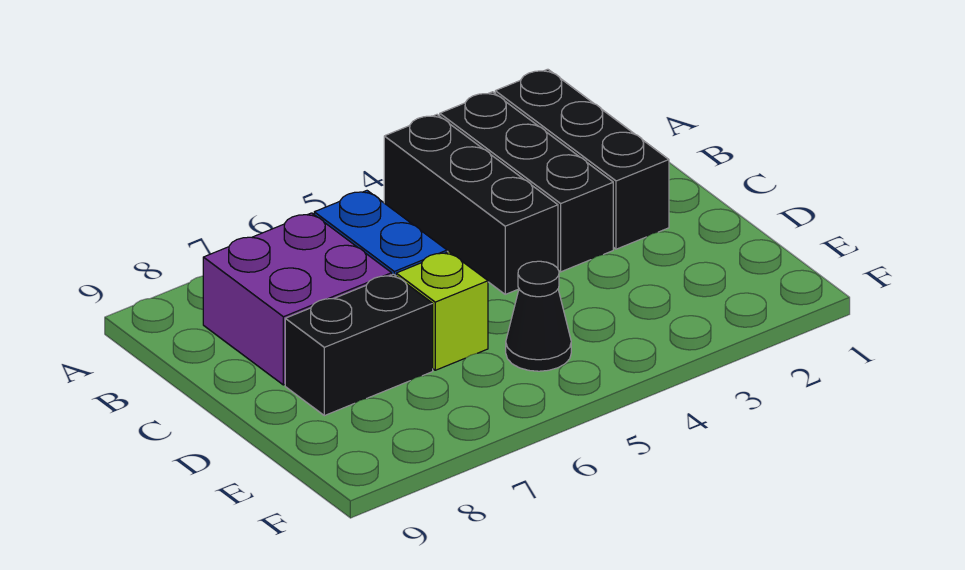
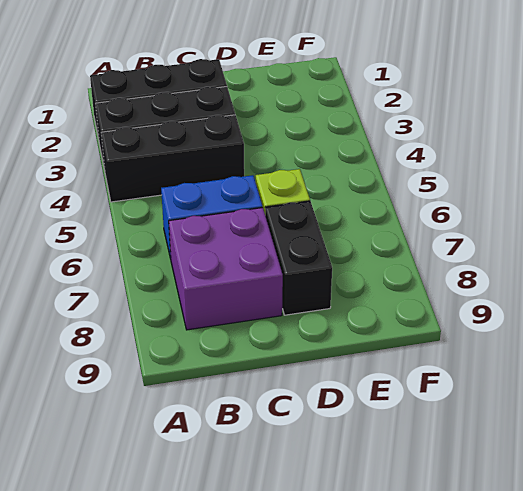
black 1x1 cone [506,261,571,371] -> none

